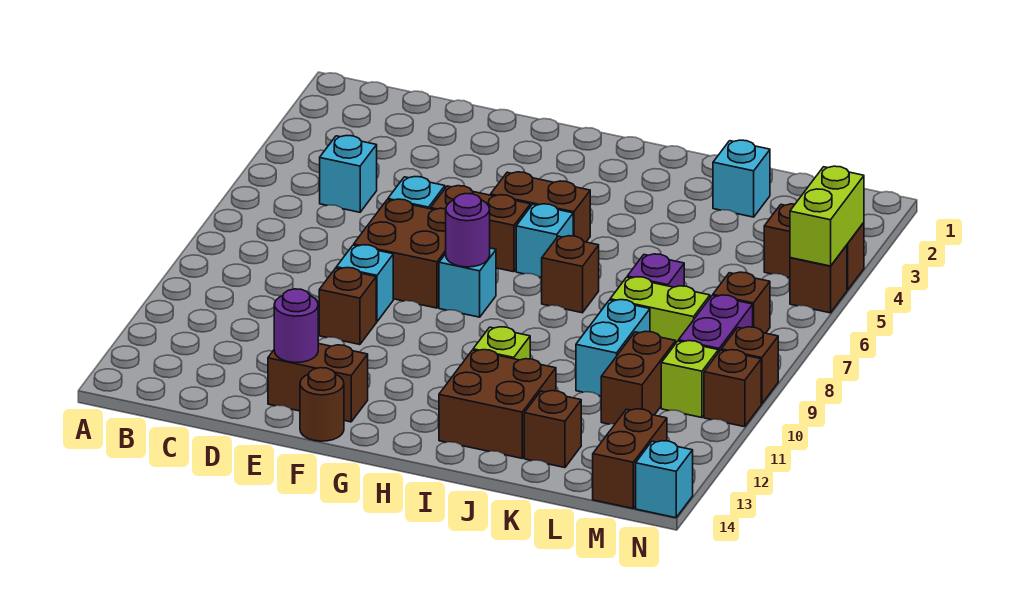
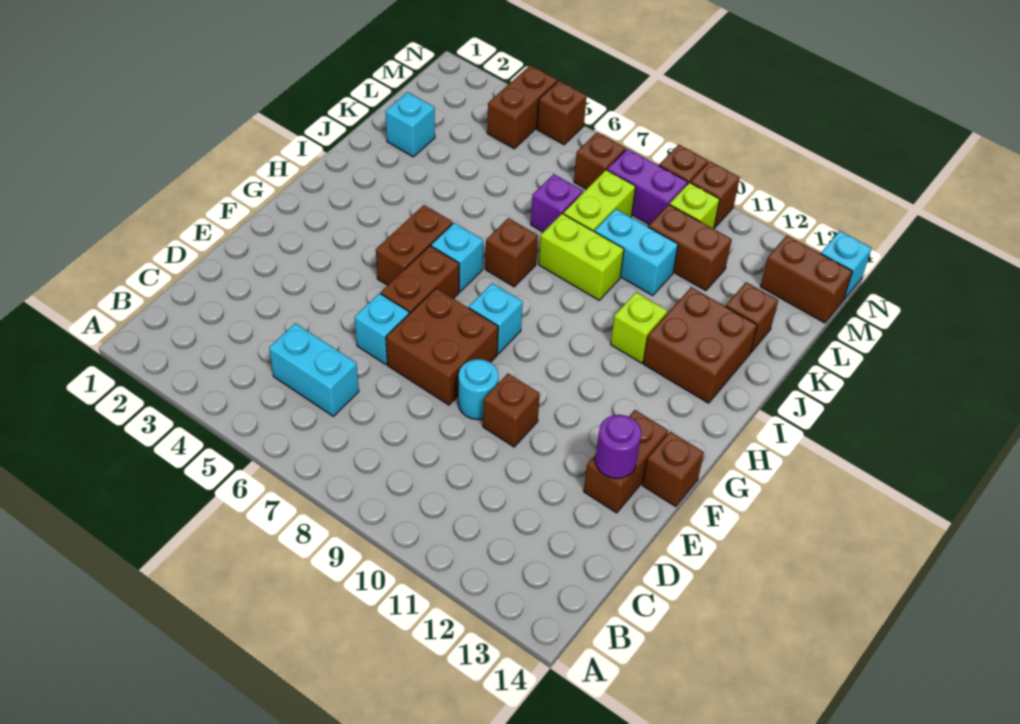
cyan 1x1 brick [320,136,377,212] -> cyan 1x2 brick [269,323,359,416]
cyan 1x1 brick [336,245,393,322] -> cyan 1x1 round brick [458,359,498,420]
brown 1x1 round brick [300,368,344,441] -> brown 1x1 brick [642,432,704,507]
purple 1x1 round brick [446,194,490,267] -> none
lime 1x2 brick [790,166,864,266] -> lime 1x2 brick moved to [539,214,624,300]

